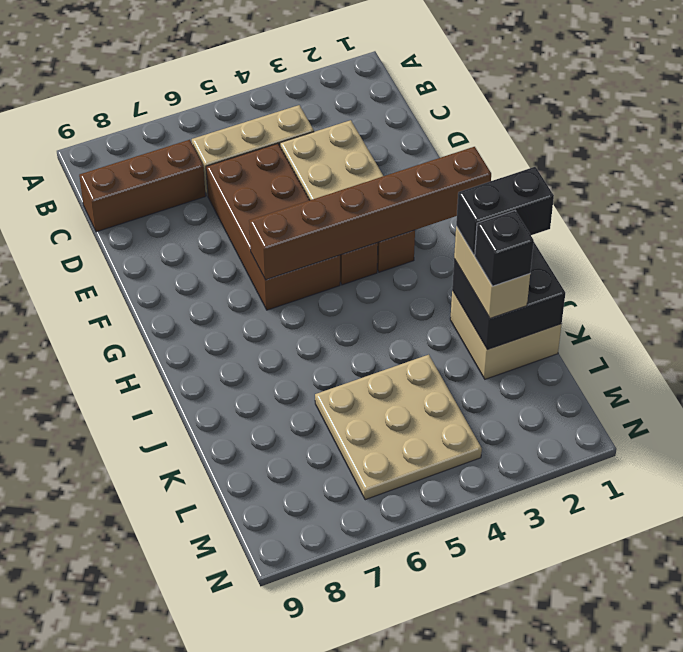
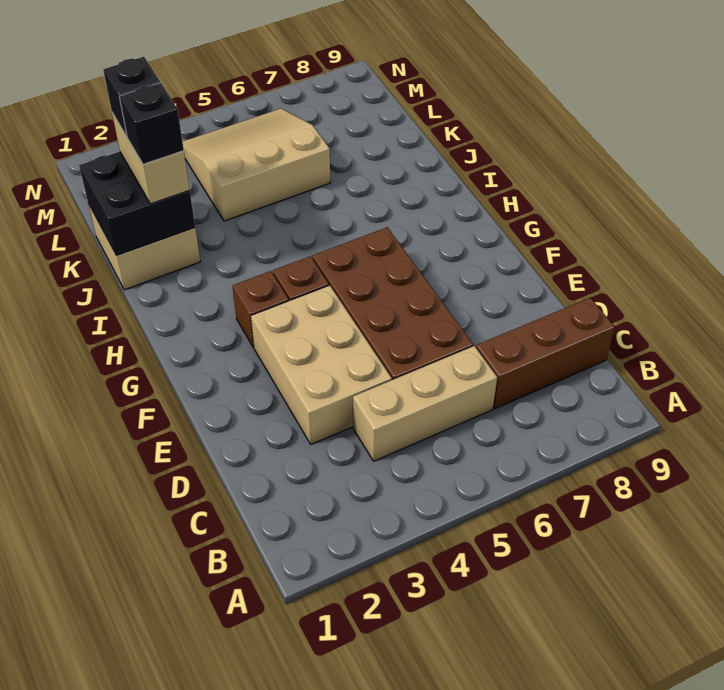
brown 1x6 brick [249,147,491,280] -> none
black 1x2 brick [456,167,554,255] -> black 1x1 brick [119,83,184,164]
tan 3x3 plate [315,355,482,500] -> tan 3x3 slope [183,109,330,221]

